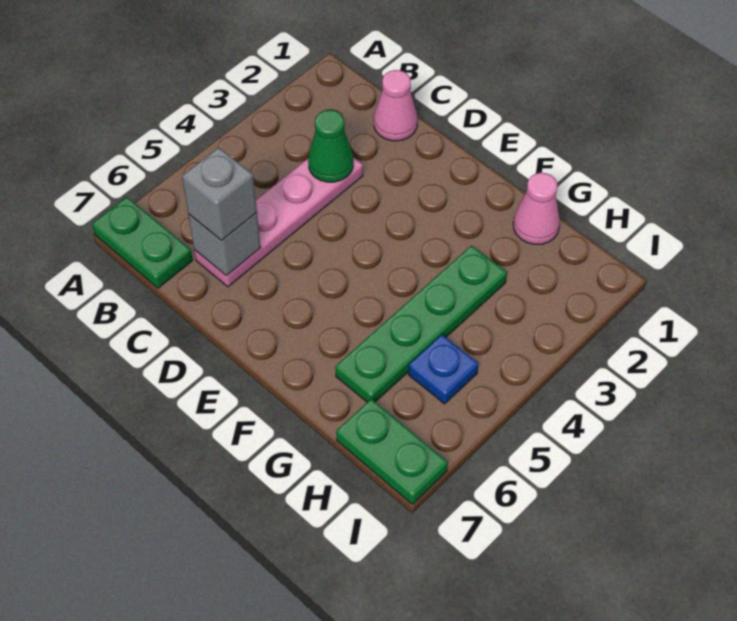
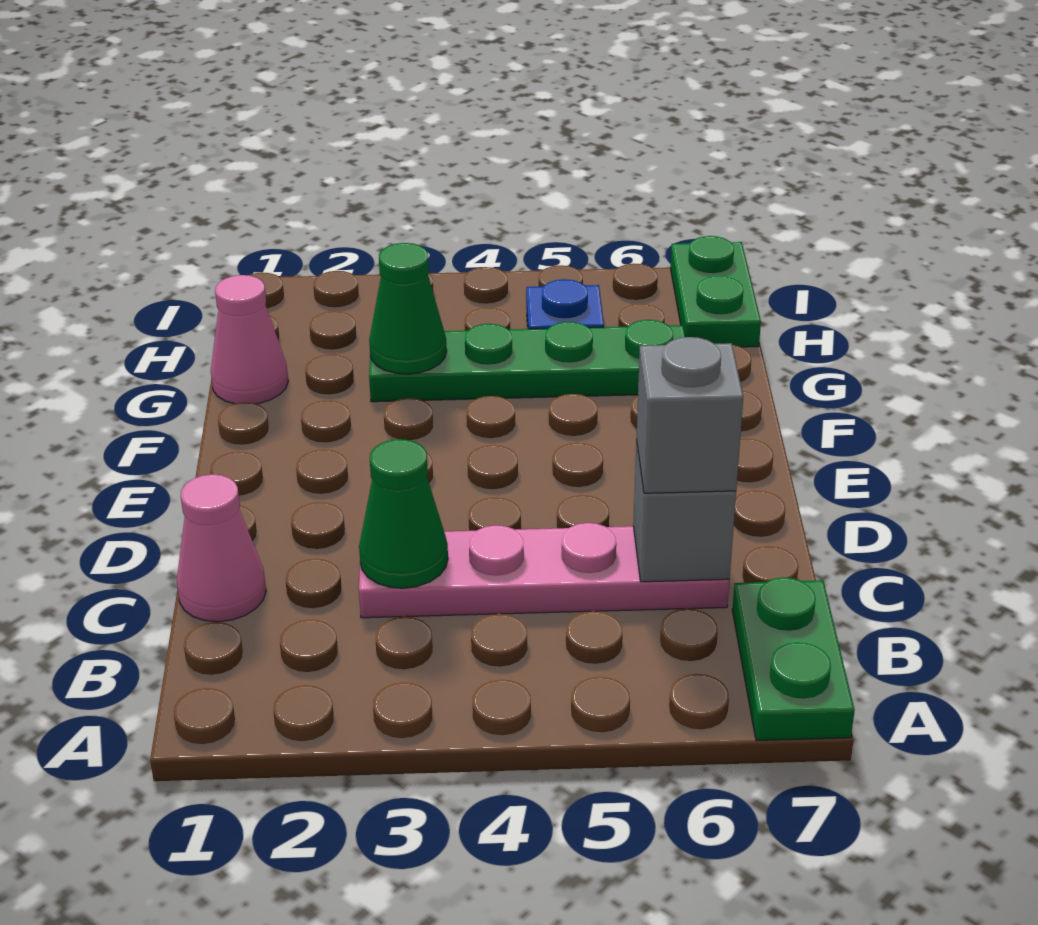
none -> green 1x1 cone [369,243,447,374]

